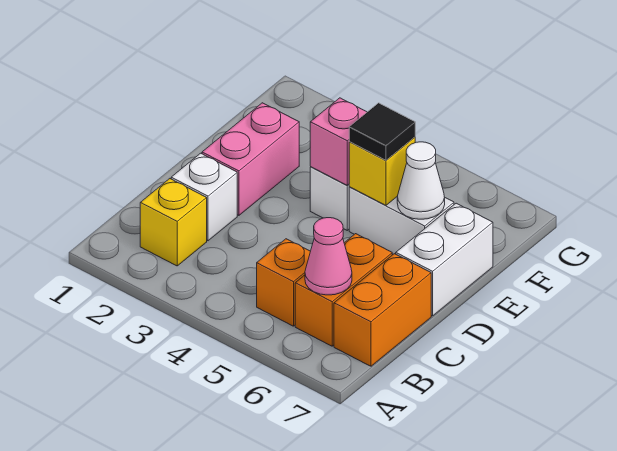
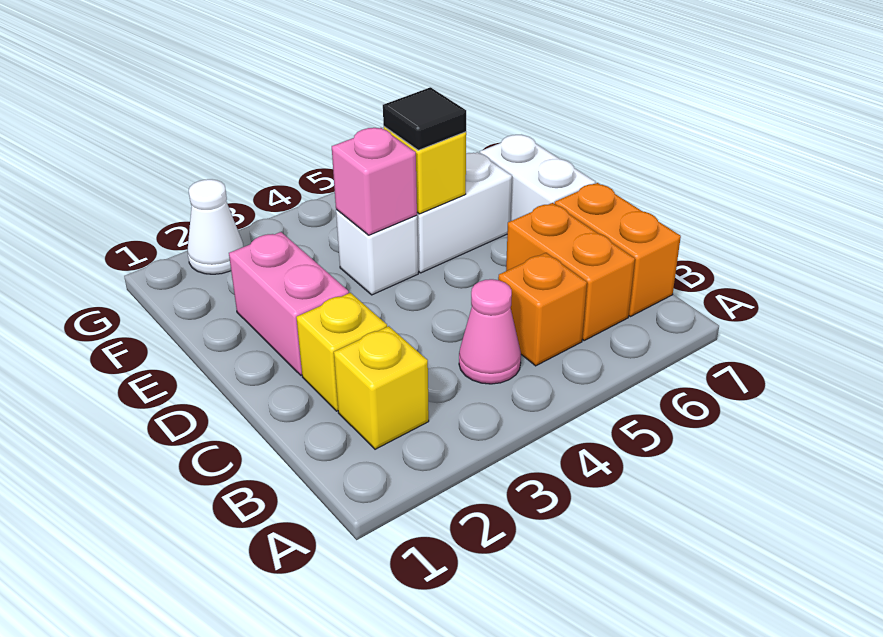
pink 1x1 cone [305,218,352,295] -> pink 1x1 cone moved to [459,279,521,384]
white 1x1 brick [171,153,237,241] -> yellow 1x1 brick [296,293,387,411]
white 1x1 cone [397,142,445,219] -> white 1x1 cone moved to [188,179,243,274]

